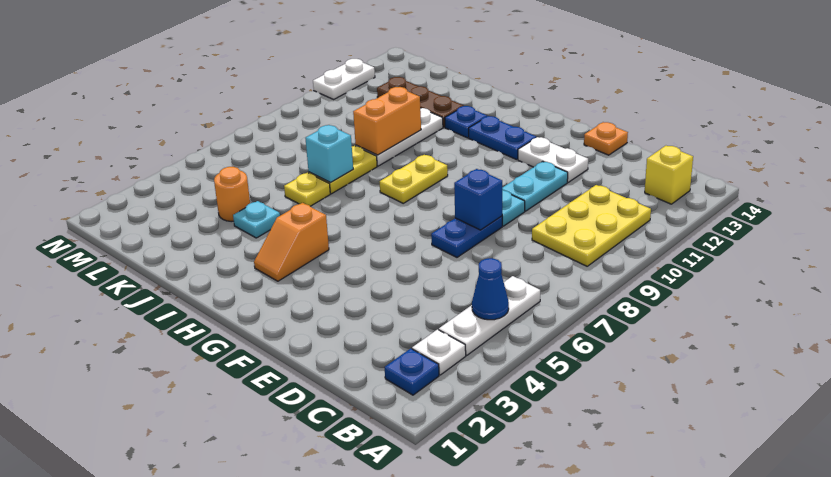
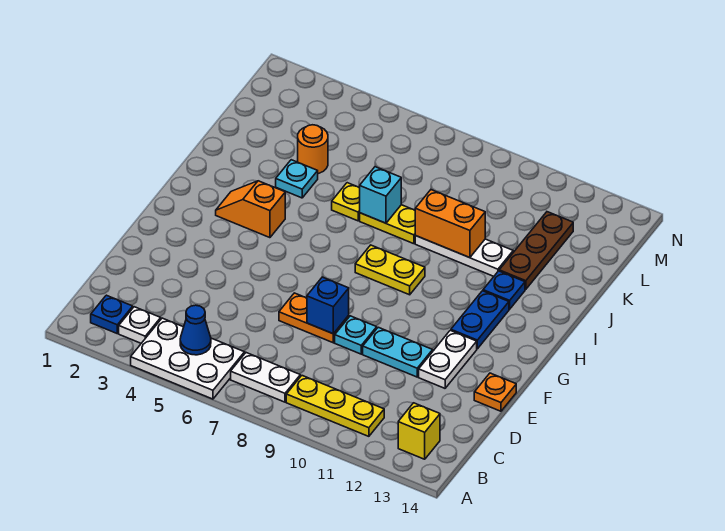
white 1x3 plate [439,276,540,355] -> white 2x3 plate [131,318,245,399]
yellow 2x3 plate [532,185,651,266] -> yellow 1x3 plate [286,376,384,436]
blue 1x2 plate [431,216,502,257] -> orange 1x2 plate [279,293,349,343]
white 1x2 plate [313,59,375,99] -> white 1x2 plate moved to [231,353,300,402]

